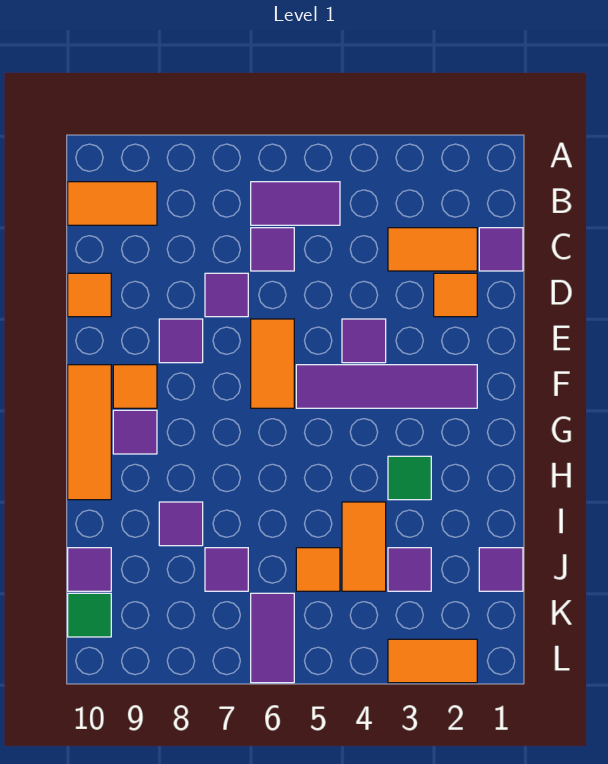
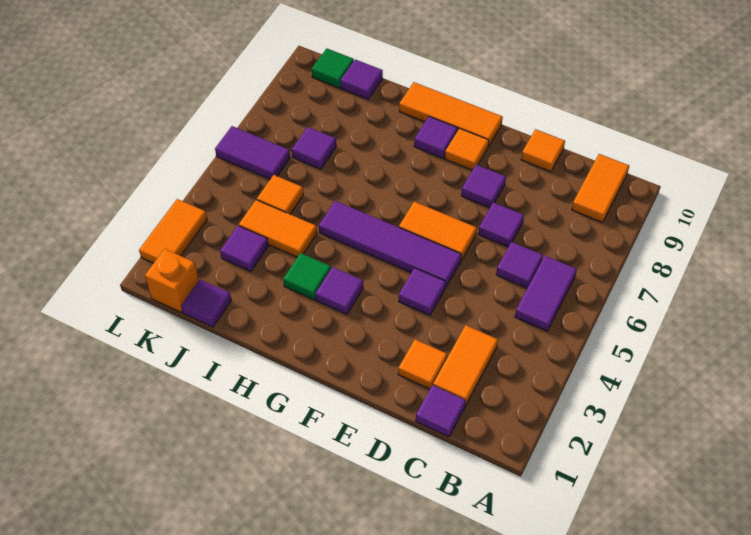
purple 1x4 tile [296,365,477,408] -> purple 1x4 tile turned to [319,201,462,287]
purple 1x1 tile [159,502,203,546] -> purple 1x1 tile moved to [316,267,363,314]
none -> orange 1x1 brick [145,249,199,312]

